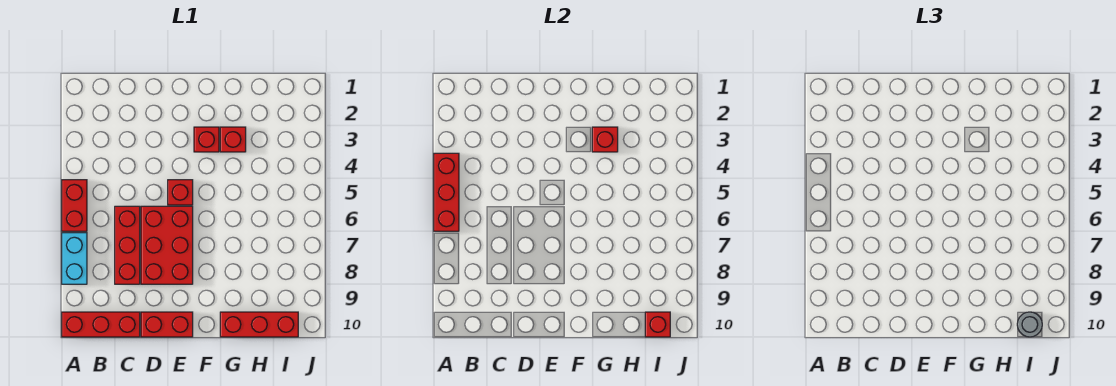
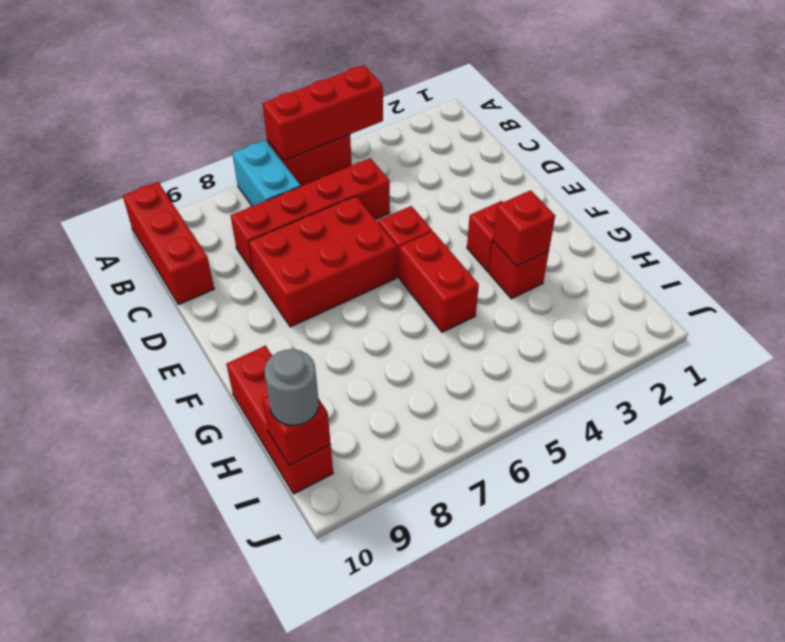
cyan 1x2 brick [62,233,87,284] -> cyan 1x2 brick turned to [232,140,301,206]
red 1x3 brick [115,206,140,284] -> red 1x4 brick [231,158,390,272]
red 1x2 brick [141,312,193,337] -> red 1x2 brick moved to [399,231,479,332]

